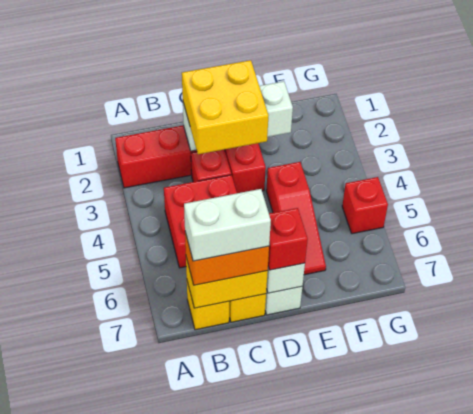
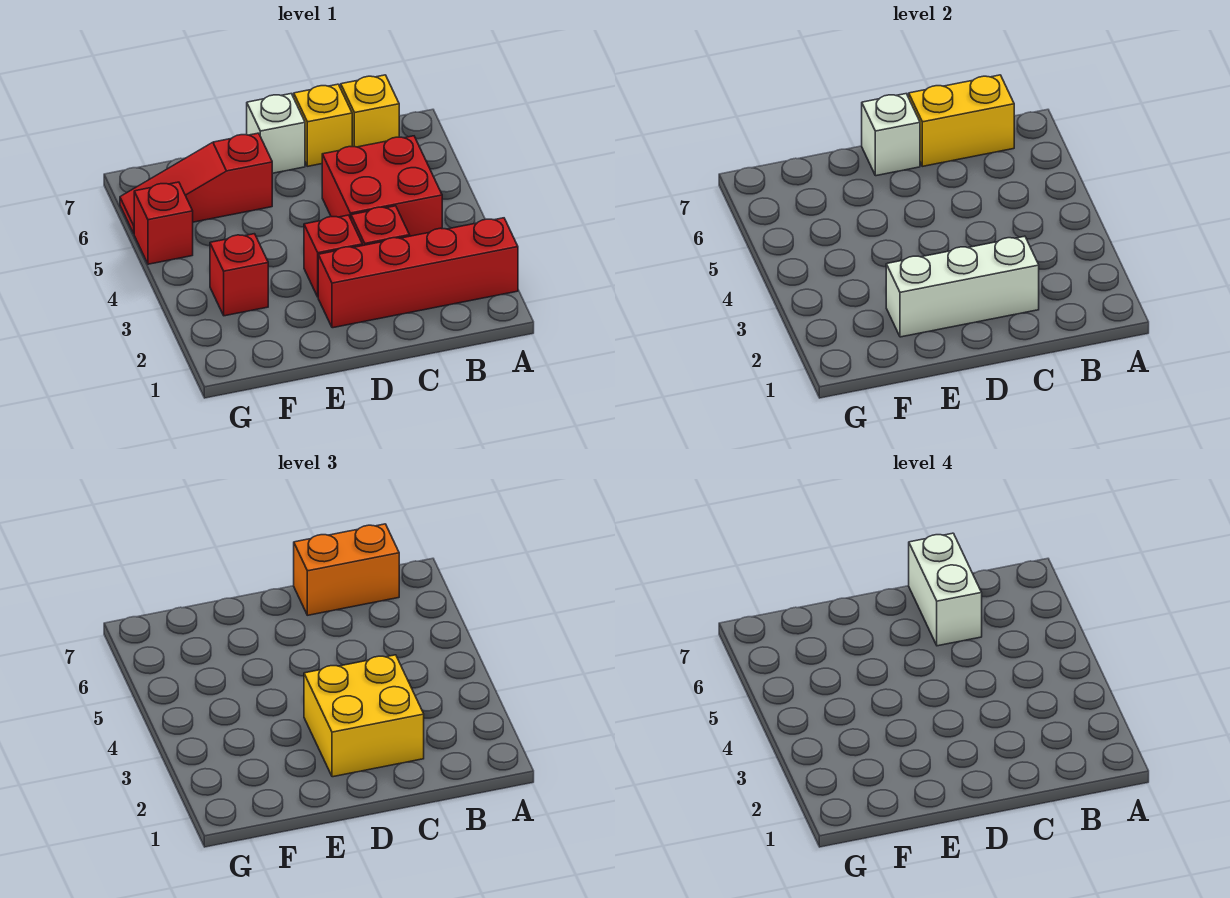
white 1x2 brick [184,189,271,261] -> white 1x2 brick turned to [909,533,982,646]
red 1x1 brick [268,208,308,270] -> red 1x1 brick moved to [210,234,268,316]
red 1x3 slope [266,162,326,275] -> red 1x3 slope turned to [120,133,272,233]

